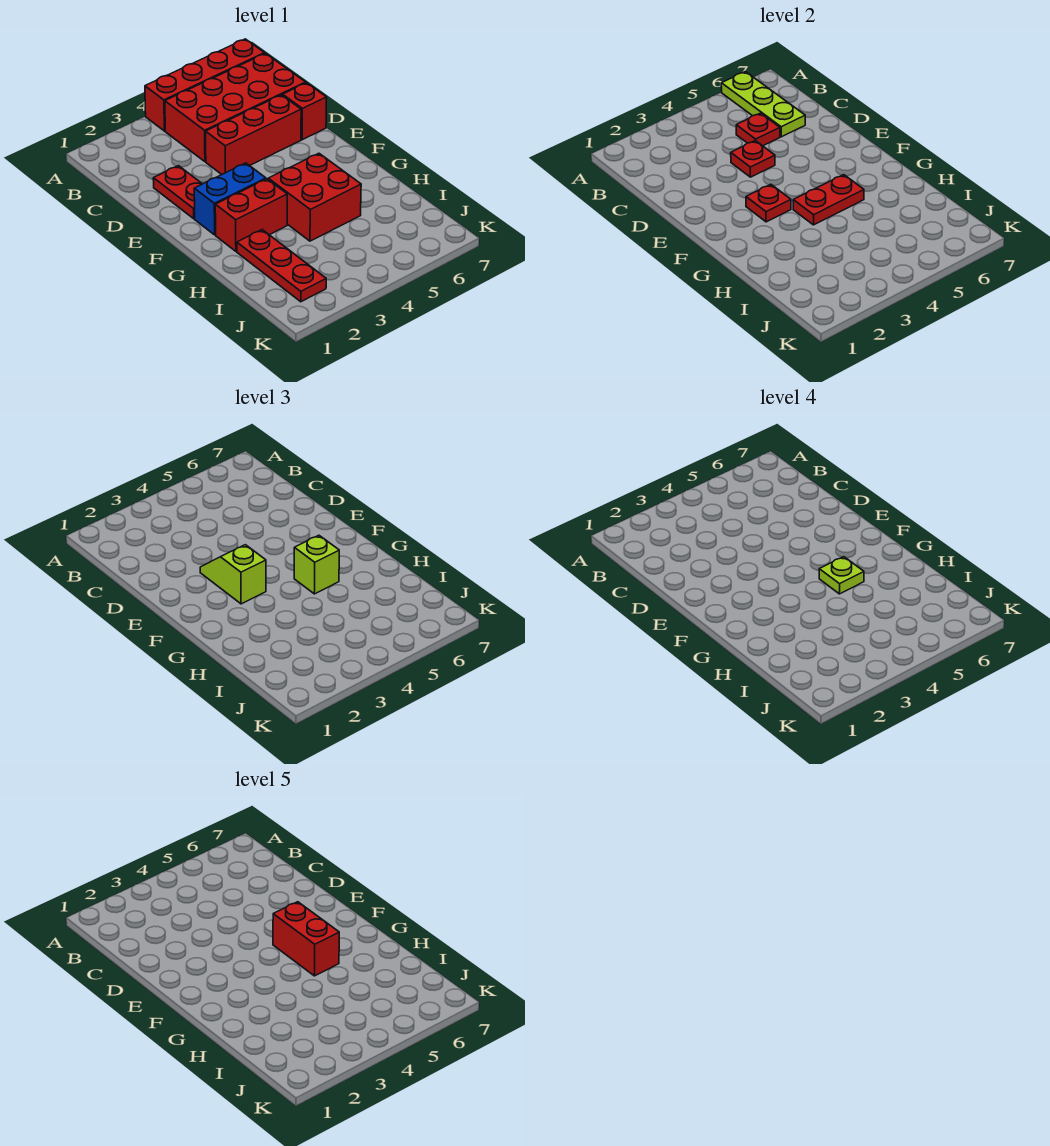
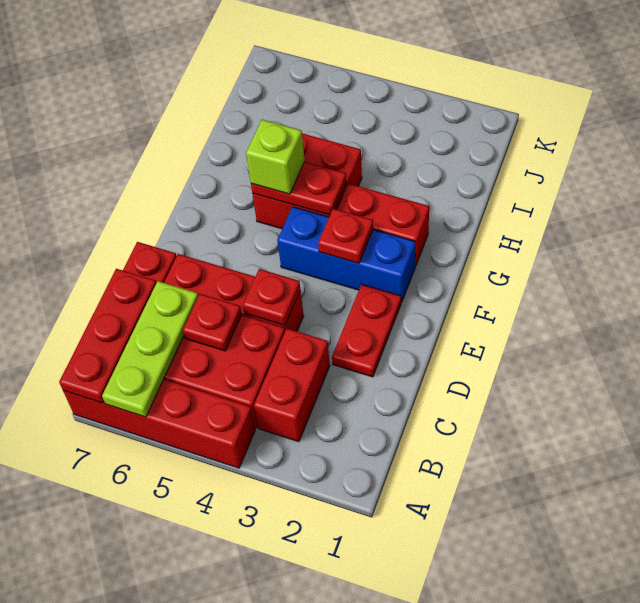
lime 1x2 slope [200,545,266,604] -> none
blue 1x2 brick [194,163,266,235] -> blue 1x3 brick [277,207,415,303]
red 1x2 brick [273,902,339,976] -> red 1x2 brick moved to [254,329,330,442]
lime 1x1 plate [819,557,864,594] -> none
red 1x3 plate [237,230,326,302] -> red 1x3 plate moved to [59,269,156,403]

